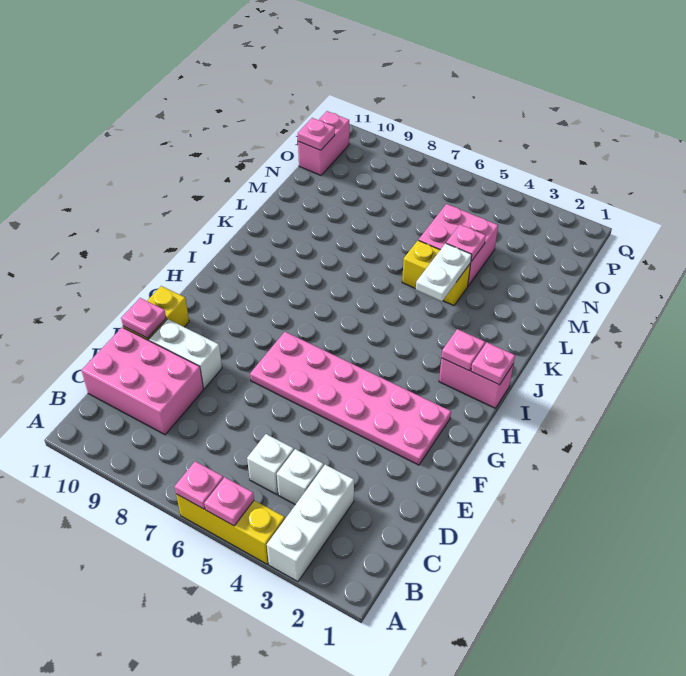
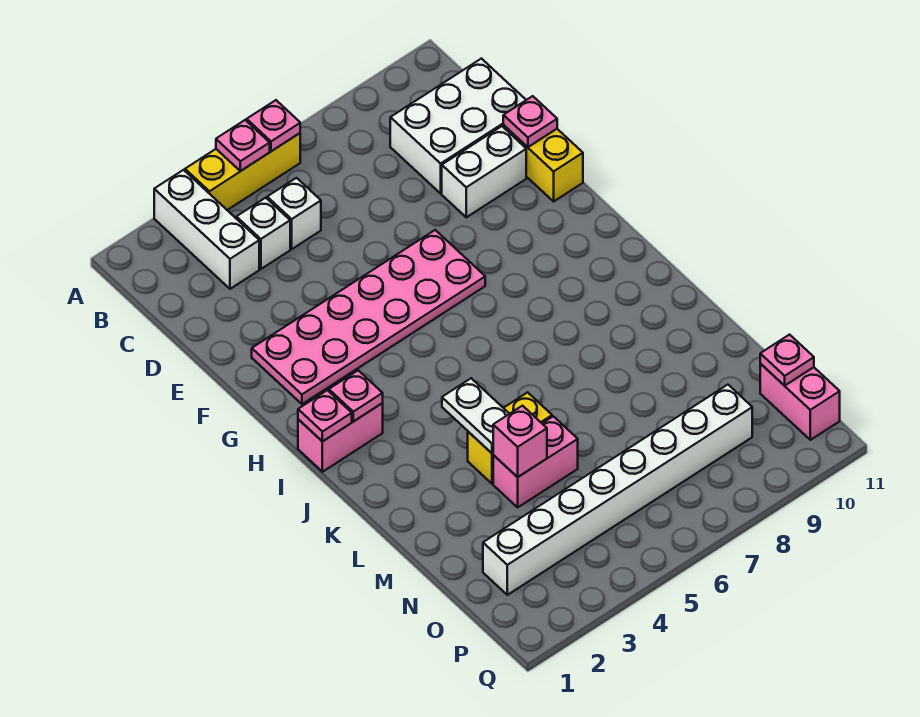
pink 2x3 brick [81,327,203,435] -> white 2x3 brick [390,59,526,193]
pink 2x2 brick [418,204,498,286] -> pink 1x2 brick [493,416,578,507]
pink 1x1 plate [446,225,486,261] -> pink 1x1 brick [493,406,547,477]
none -> white 1x8 brick [483,385,752,595]

